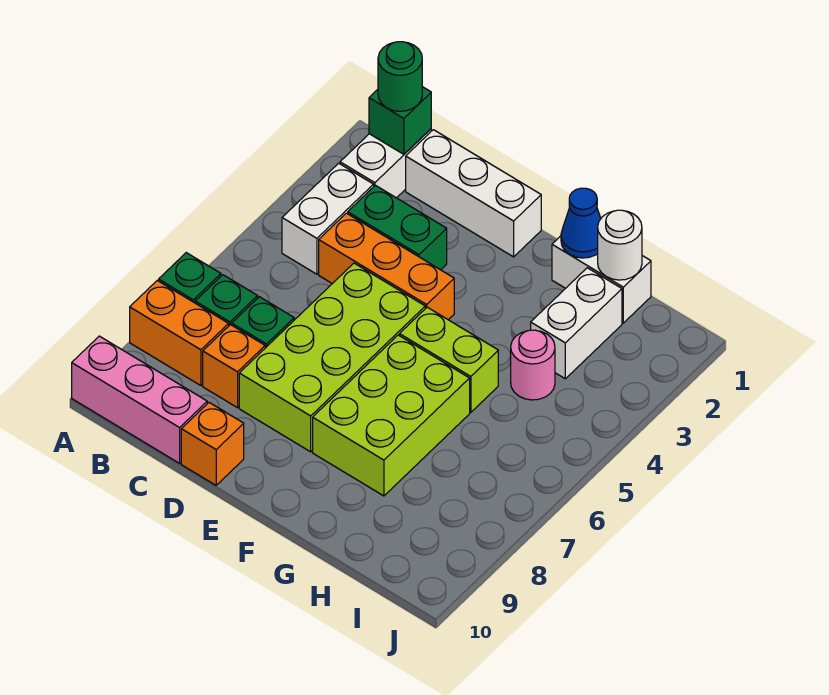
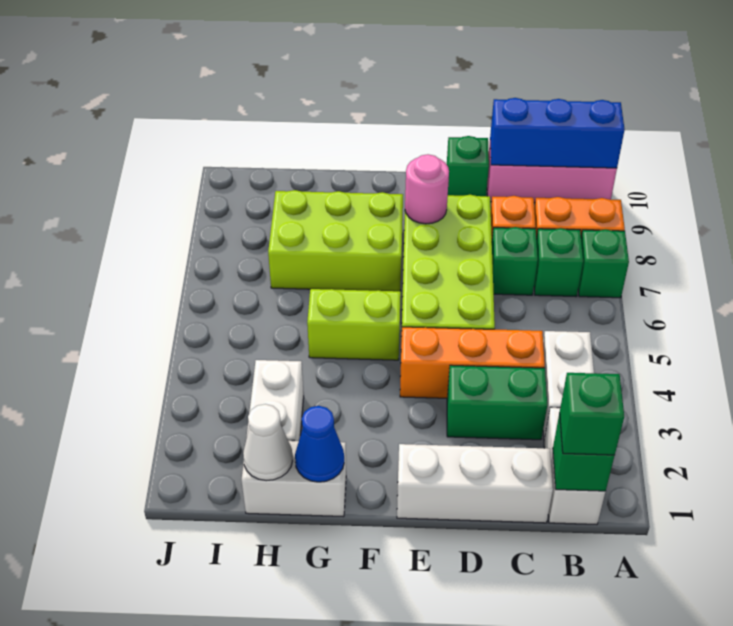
none -> blue 1x3 brick [490,98,625,168]
green 1x1 round brick [378,42,422,111] -> green 1x1 brick [560,373,624,455]
orange 1x1 brick [181,403,244,485] -> green 1x1 brick [447,136,489,196]
lime 2x3 brick [313,335,470,496] -> lime 2x3 brick turned to [268,190,403,291]
white 1x1 round brick [598,210,642,280] -> white 1x1 cone [243,404,293,481]
pink 1x1 round brick [511,330,555,400] -> pink 1x1 round brick moved to [405,154,449,224]

